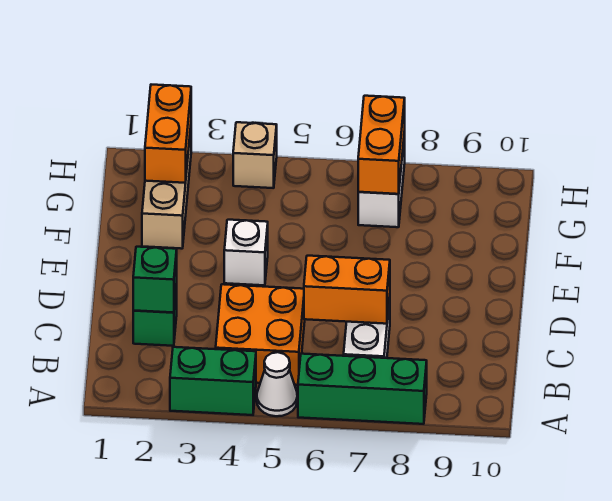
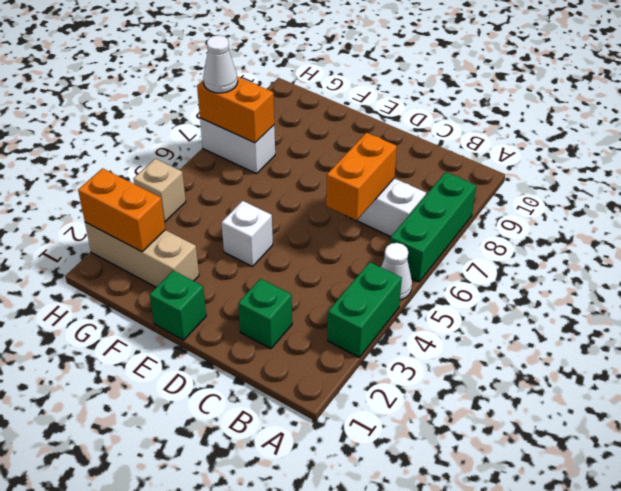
orange 2x2 brick [216,284,305,385] -> none
green 1x1 brick [133,247,177,313] -> green 1x1 brick moved to [150,270,206,340]
none -> white 1x1 cone [203,35,238,93]

